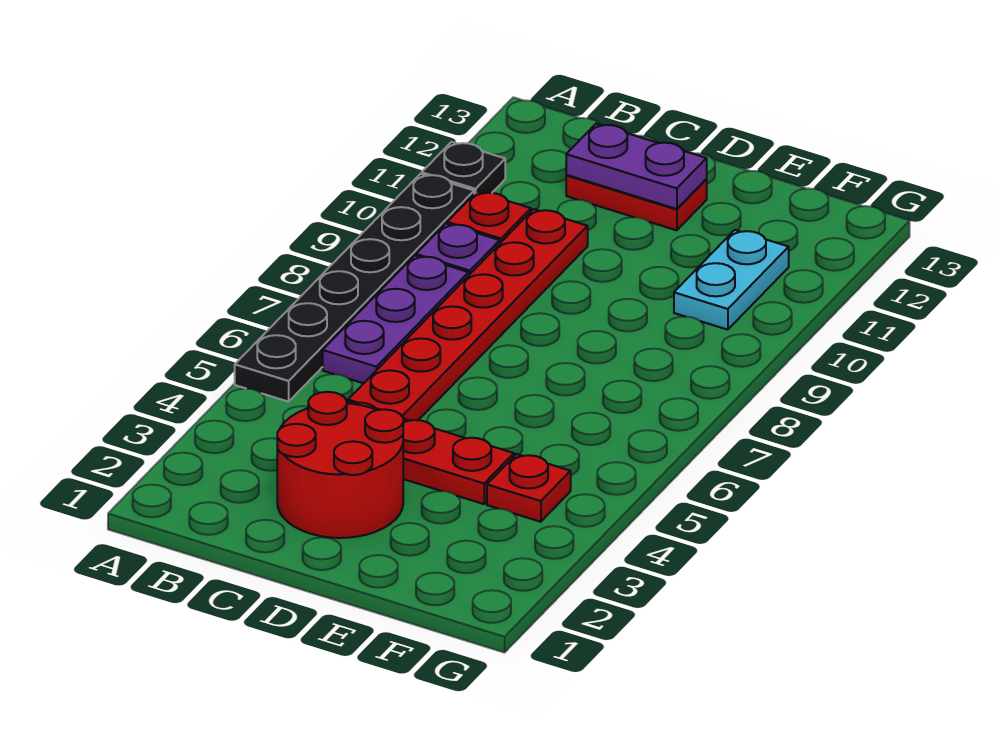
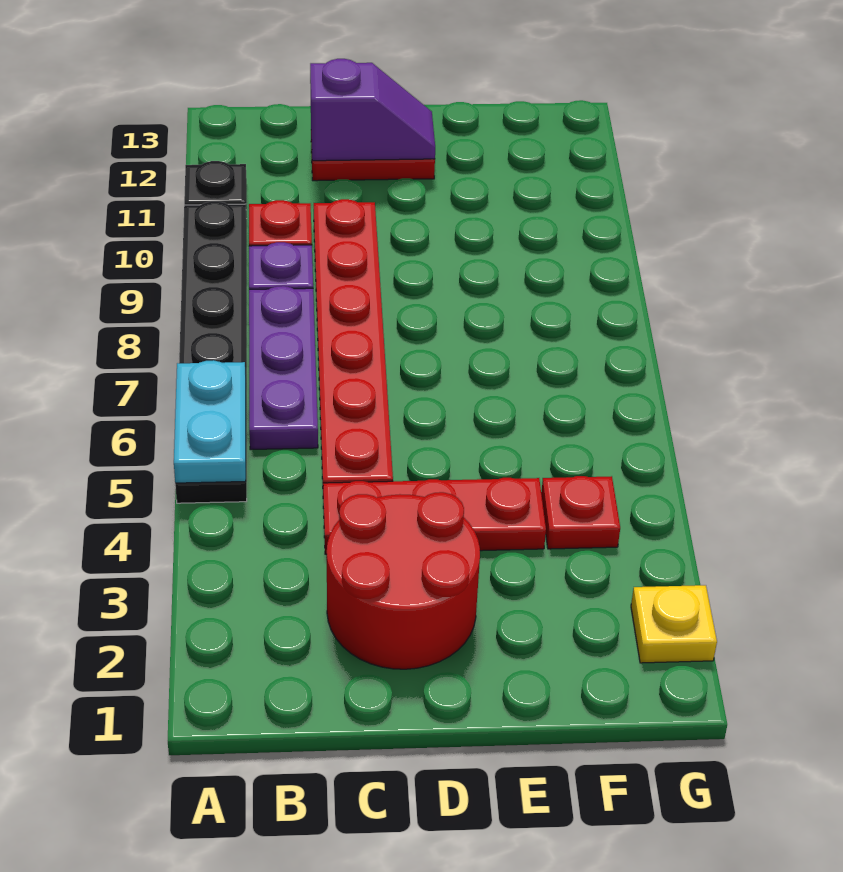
purple 1x2 plate [566,124,707,209] -> purple 1x2 slope [310,59,435,161]
cyan 1x2 plate [674,230,789,330] -> cyan 1x2 plate moved to [174,360,246,483]
none -> yellow 1x1 plate [631,585,717,663]

